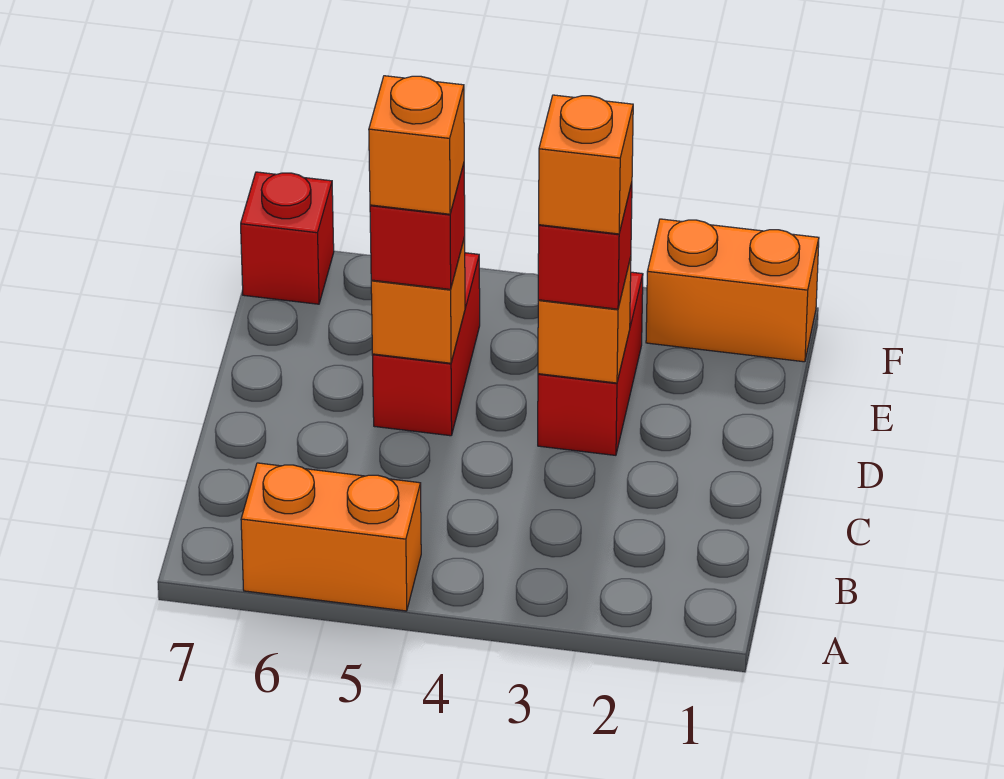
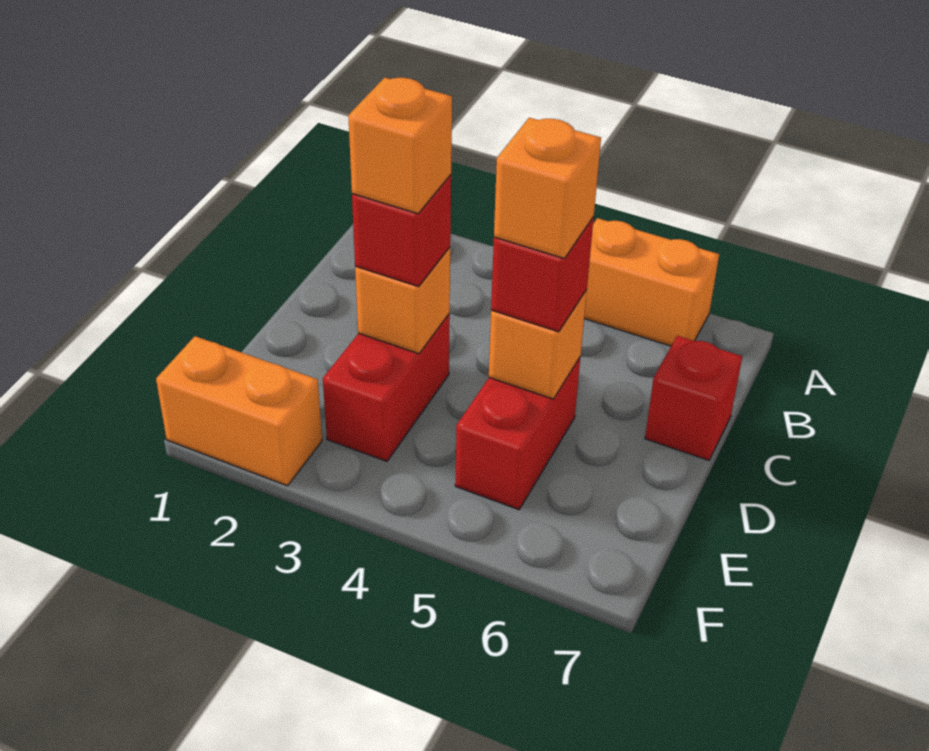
red 1x1 brick [241,172,334,304] -> red 1x1 brick moved to [645,336,742,460]

